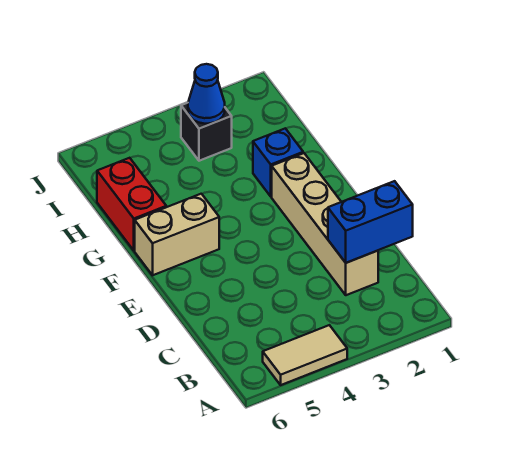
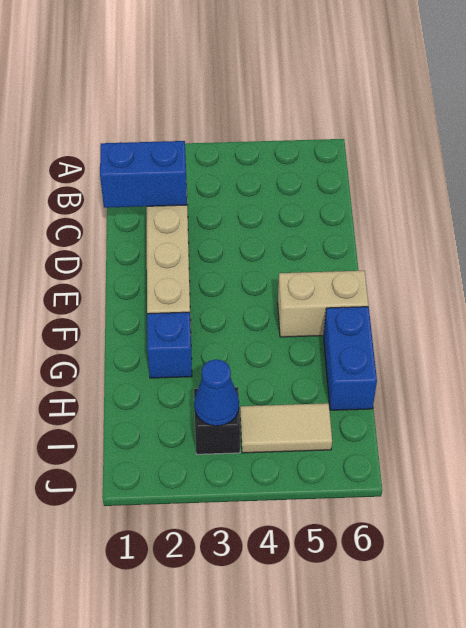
tan 1x2 tile [263,325,347,385] -> tan 1x2 tile moved to [240,403,332,453]
red 1x2 brick [97,158,166,251] -> blue 1x2 brick [324,307,377,410]

